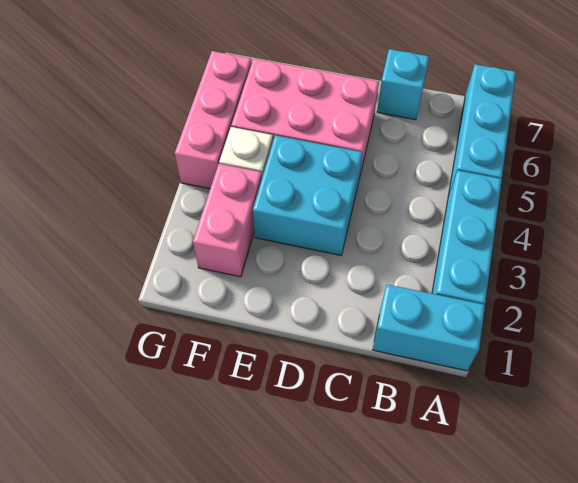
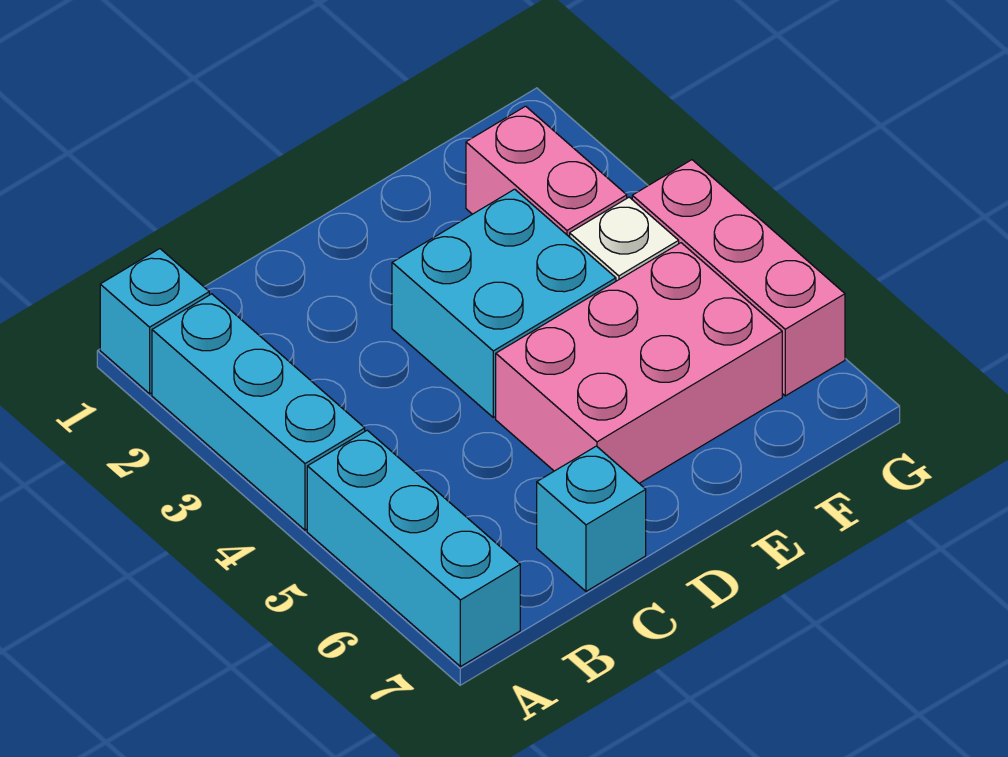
cyan 1x2 brick [373,284,485,371] -> cyan 1x1 brick [100,249,209,394]

